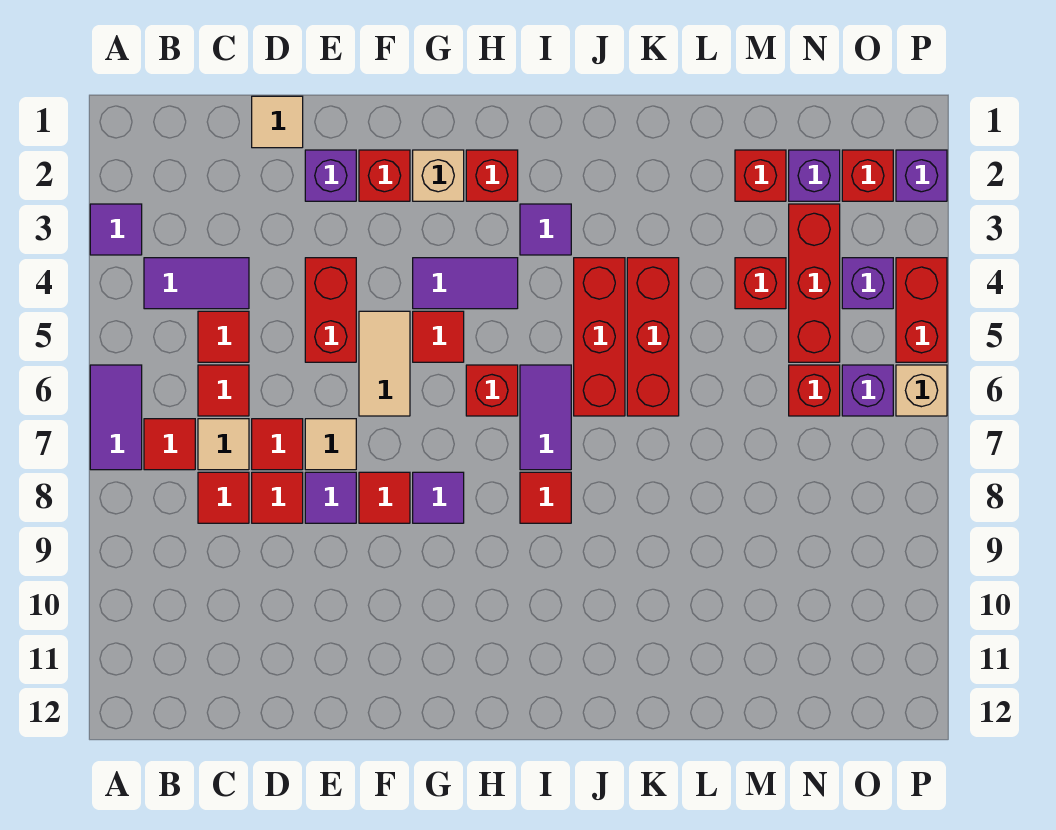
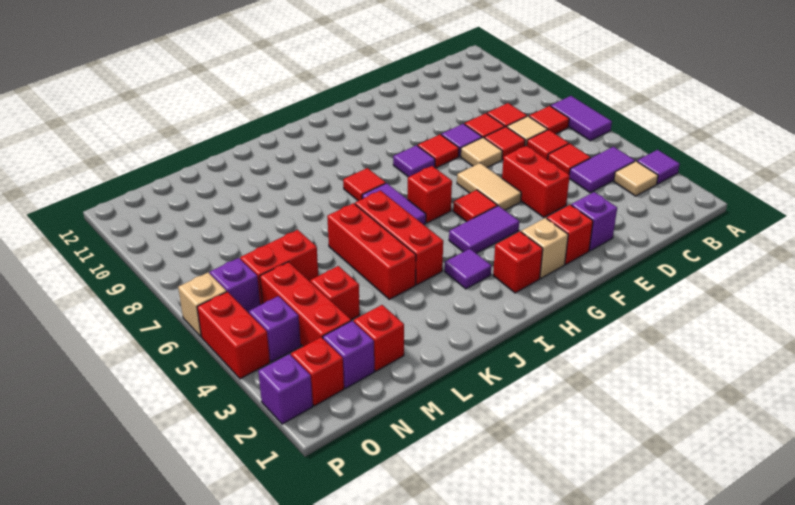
tan 1x1 tile [252,96,303,148] -> tan 1x1 tile moved to [614,161,658,196]
red 1x1 brick [789,365,840,416] -> red 1x2 brick [240,230,318,305]

